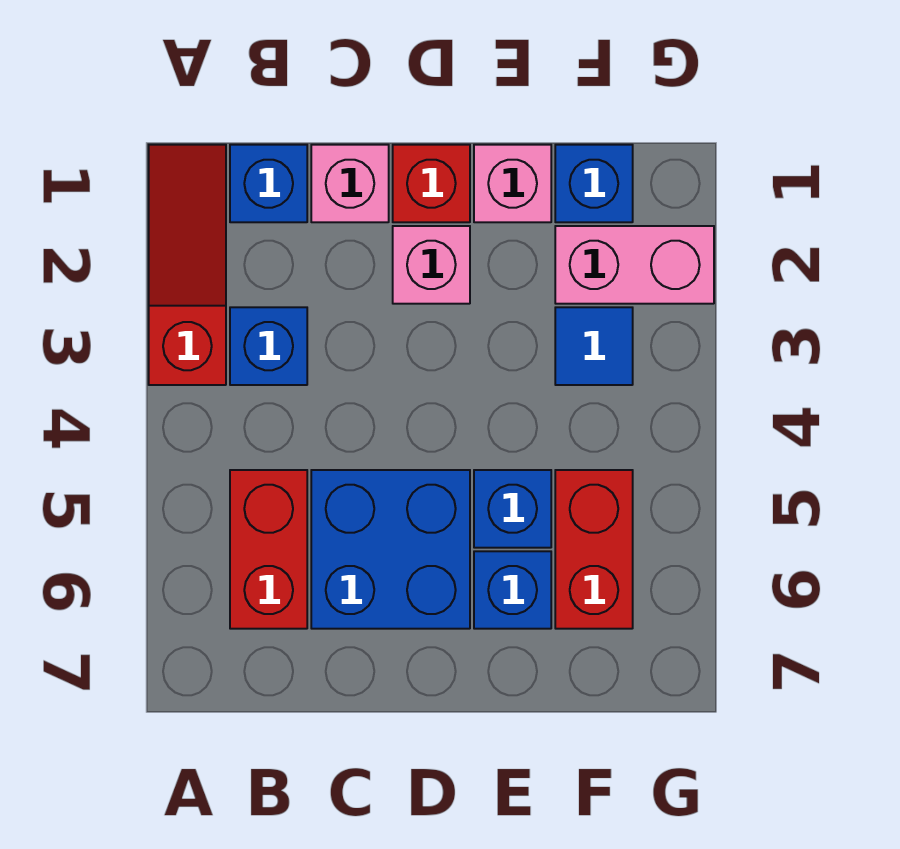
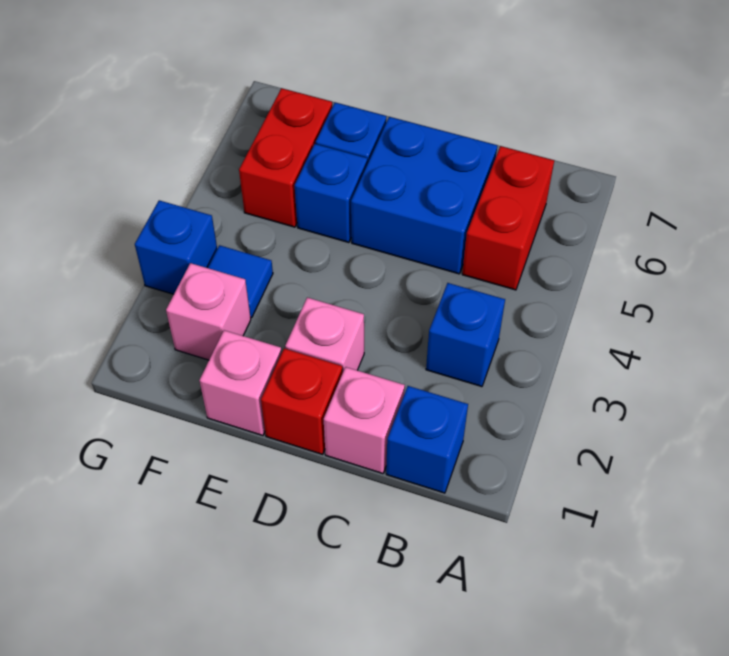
red 1x3 slope [149,145,226,385] -> none
blue 1x1 brick [555,145,633,222] -> blue 1x1 brick moved to [135,200,217,294]
pink 1x2 brick [555,226,714,304] -> pink 1x1 brick [166,263,251,360]

